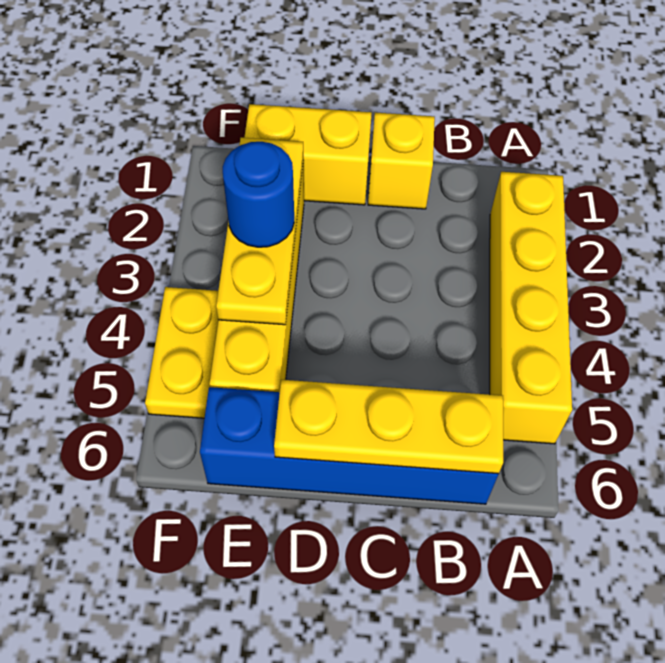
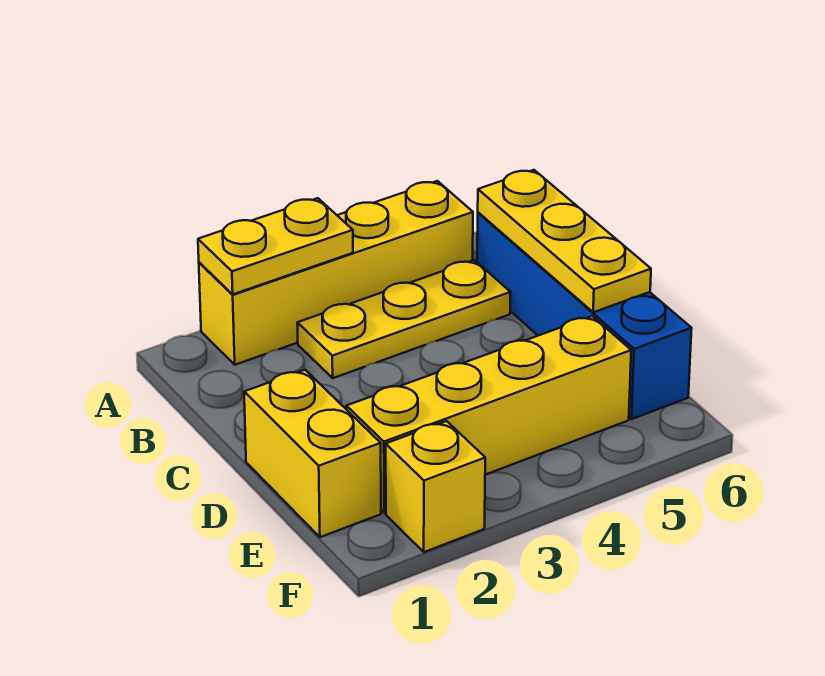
yellow 1x1 brick [368,112,435,209] -> yellow 1x1 brick moved to [386,421,485,552]
yellow 1x3 plate [216,138,303,325] -> yellow 1x3 plate moved to [297,260,510,378]
blue 1x1 round brick [223,142,294,247] -> none
yellow 1x2 plate [145,287,218,418] -> yellow 1x2 plate moved to [198,198,353,294]

